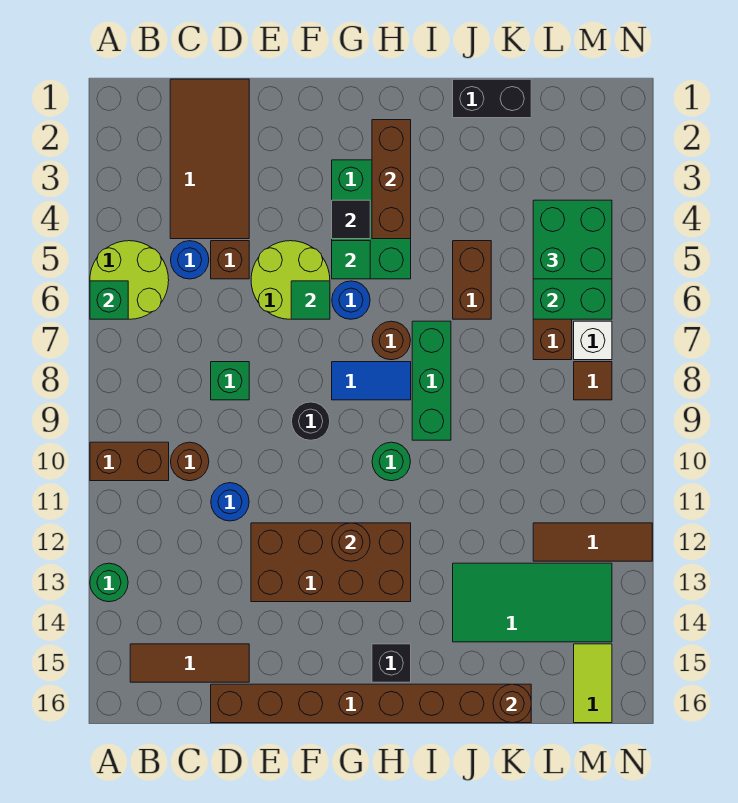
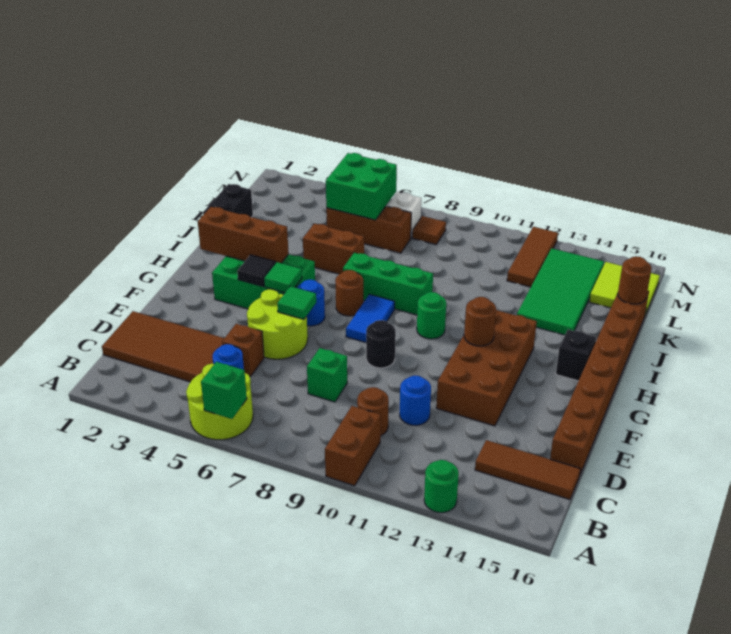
brown 1x3 tile [130,644,249,682] -> brown 1x3 tile turned to [475,440,581,499]
green 2x2 brick [533,200,612,279] -> none
lime 1x2 tile [574,644,612,723] -> lime 2x2 tile [589,262,660,315]

